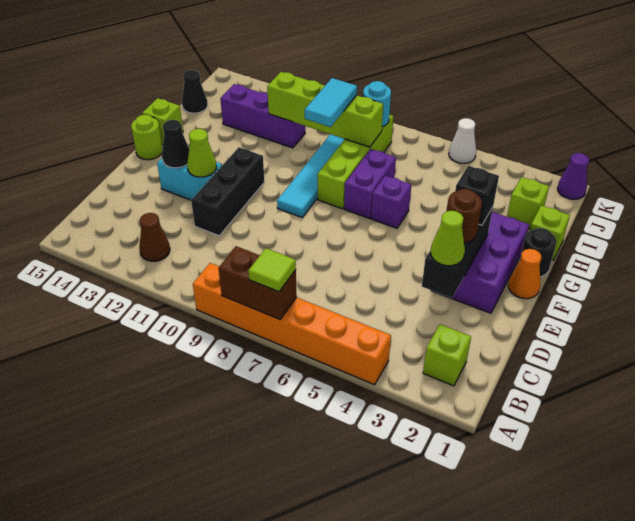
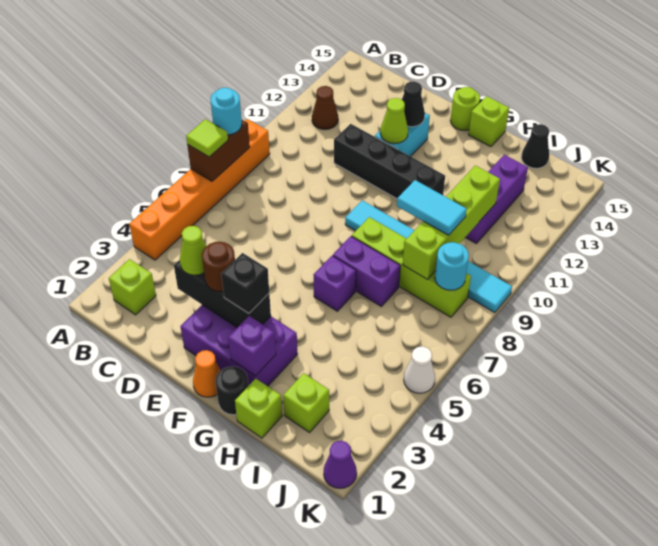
none -> cyan 1x1 round brick [210,88,242,135]
black 1x3 brick [191,147,264,236] -> black 1x4 brick [334,124,445,199]
none -> purple 1x1 brick [228,316,276,376]

